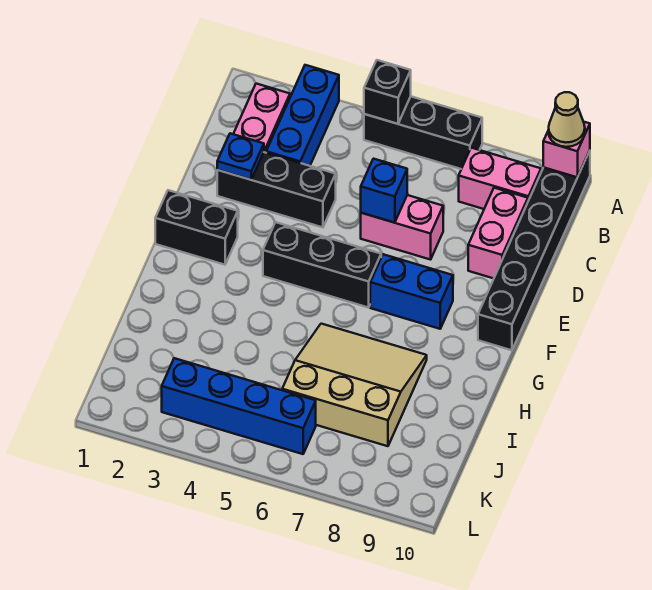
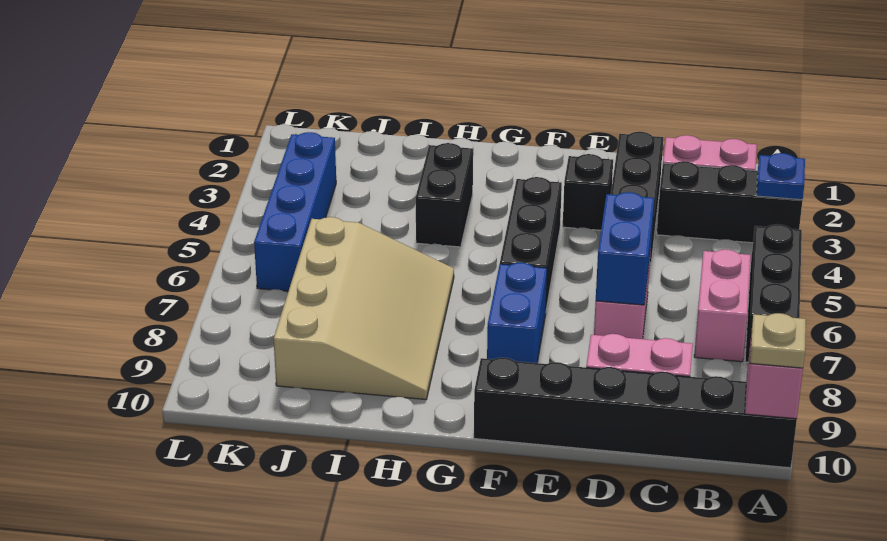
blue 1x3 brick [266,65,339,166] -> black 1x3 brick [657,161,802,243]
black 1x1 brick [364,60,411,124] -> black 1x1 brick moved to [563,154,613,230]
tan 1x1 cone [549,92,585,147] -> tan 1x1 plate [750,313,806,368]
pink 1x2 brick [459,148,541,209] -> pink 1x2 brick moved to [694,249,751,362]
blue 1x1 plate [217,133,264,180] -> blue 1x1 plate moved to [756,153,805,200]
blue 1x1 brick [361,159,407,223] -> blue 1x2 brick [596,192,654,305]
black 1x2 brick [155,190,238,265] -> black 1x2 brick moved to [416,143,473,247]
tan 3x3 slope [282,324,427,446] -> tan 3x4 slope [274,217,454,400]

